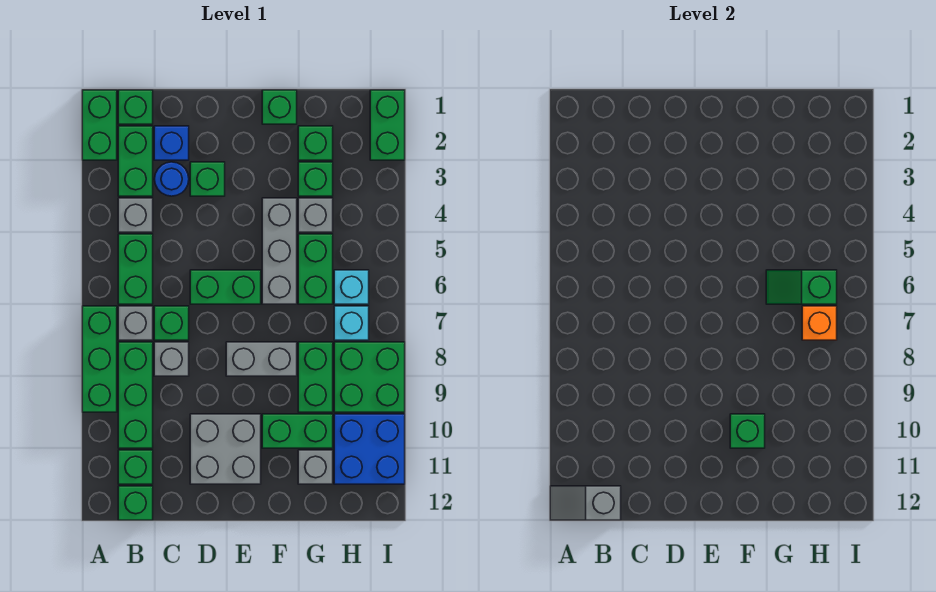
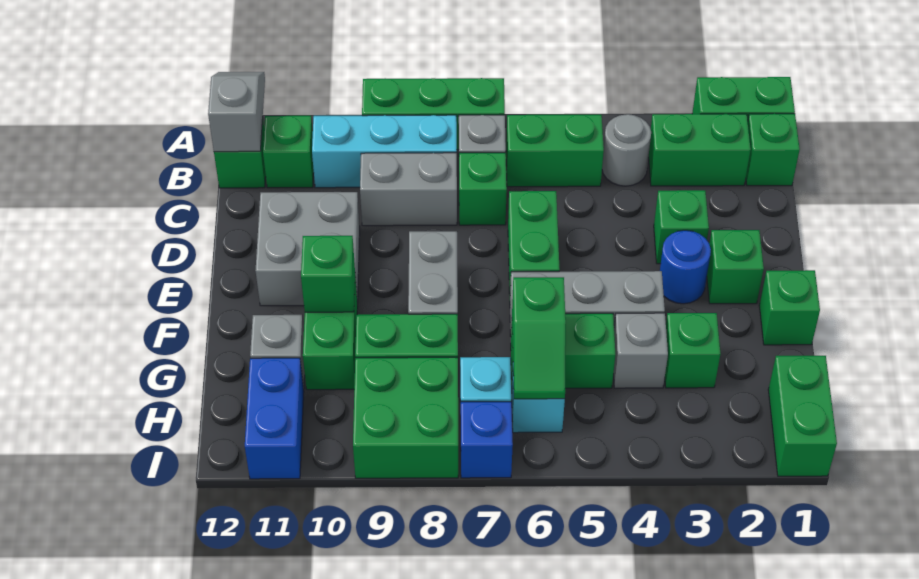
grey 1x1 brick [118,198,153,232] -> grey 1x1 round brick [602,114,651,186]
green 1x3 brick [118,342,153,448] -> cyan 1x3 brick [312,115,457,188]
blue 1x1 brick [154,126,189,160] -> blue 1x1 brick moved to [461,402,513,478]
blue 1x1 round brick [155,162,189,196] -> blue 1x1 round brick moved to [660,230,711,304]
grey 1x1 brick [154,342,189,376] -> grey 1x2 brick [360,153,457,226]
green 1x1 brick [298,126,333,160] -> green 1x1 brick moved to [707,230,764,304]
green 1x2 slope [766,270,837,304] -> green 1x2 slope turned to [512,277,566,399]
orange 1x1 brick [802,306,837,340] -> none
blue 2x2 brick [334,414,405,484] -> blue 1x2 brick [245,358,304,479]
green 1x2 brick [370,90,405,160] -> green 1x2 brick turned to [768,356,837,476]

